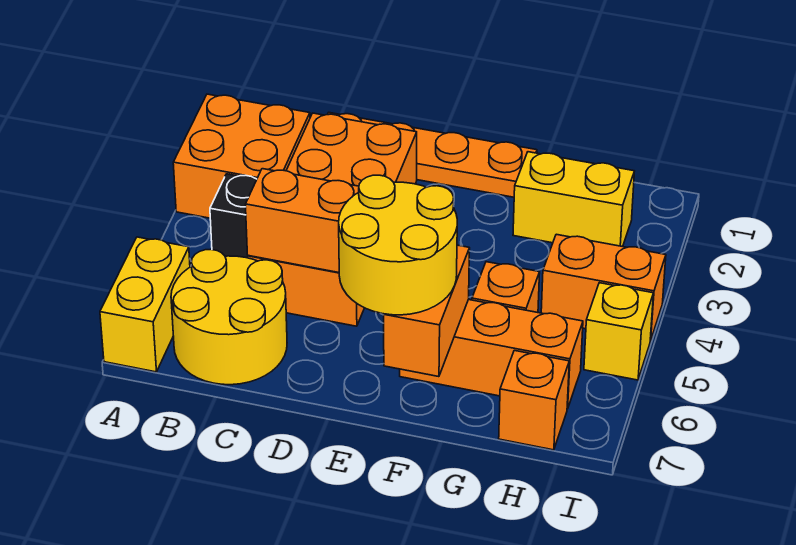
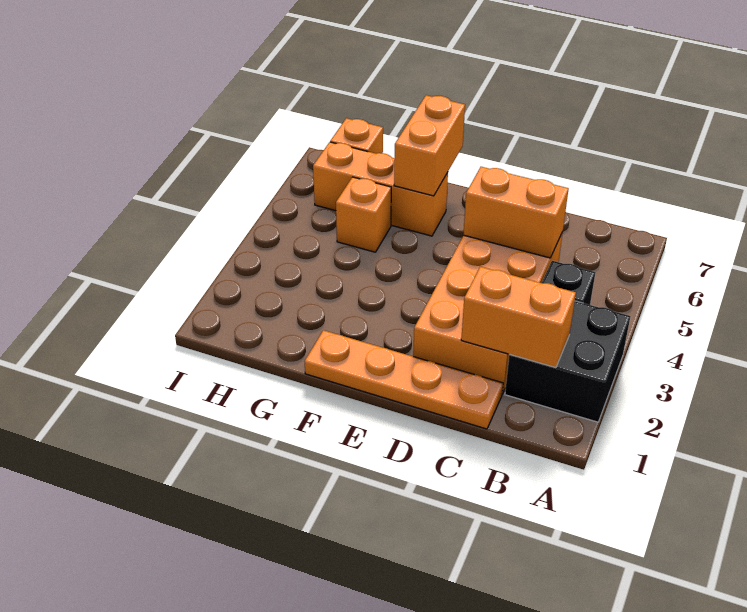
orange 2x2 brick [173,94,310,218] -> black 2x2 brick [505,301,630,422]
yellow 1x2 brick [100,237,190,372] -> none
yellow 2x2 round brick [171,250,287,385] -> none
yellow 2x2 round brick [339,175,457,315] -> none
yellow 1x2 brick [513,152,634,247] -> none
orange 1x2 brick [541,234,666,341] -> orange 1x2 brick moved to [461,267,576,368]
yellow 1x1 brick [584,283,653,380] -> none

